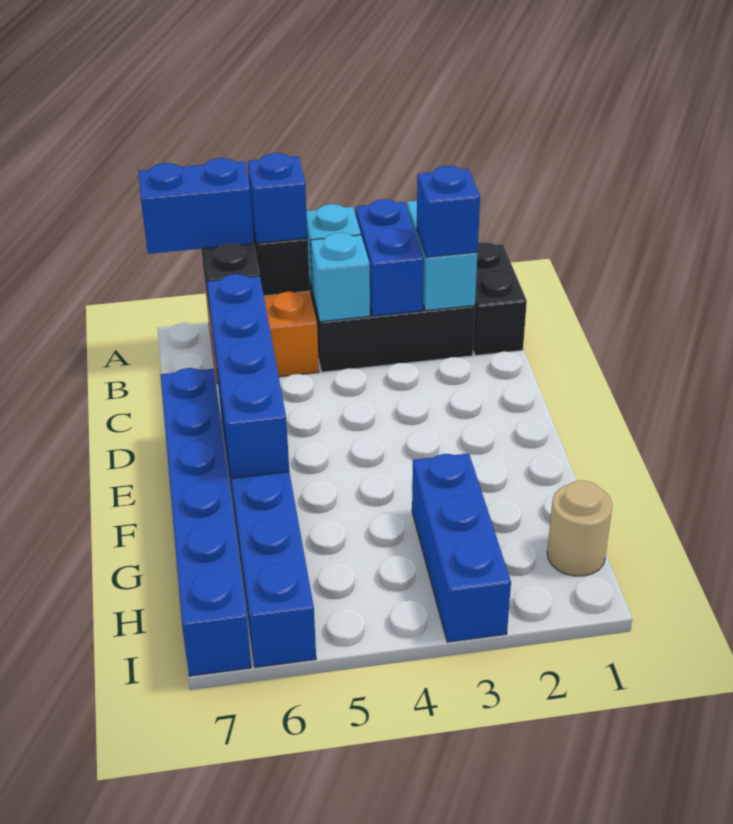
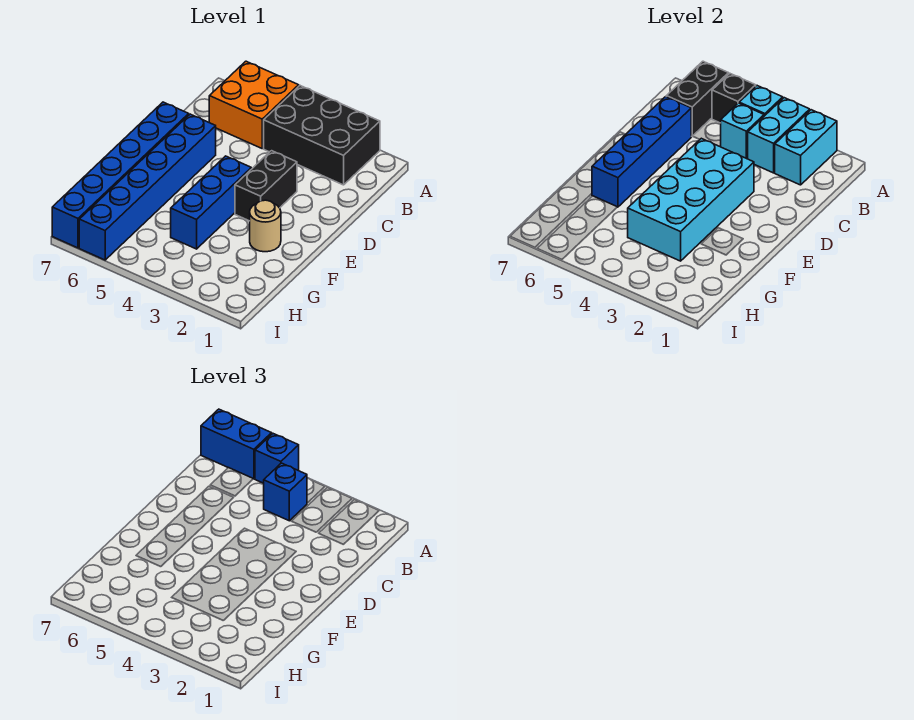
black 1x2 brick [473,242,527,356] -> black 1x2 brick moved to [235,151,297,221]
blue 1x2 brick [356,199,424,316] -> cyan 1x2 brick [748,98,810,173]
blue 1x1 brick [417,166,480,257] -> blue 1x1 brick moved to [264,463,307,521]
none -> cyan 2x4 brick [628,138,754,261]
blue 1x3 brick [412,453,511,642] -> blue 1x3 brick moved to [171,156,251,249]
tan 1x1 round brick [547,481,612,576] -> tan 1x1 round brick moved to [250,200,281,252]

